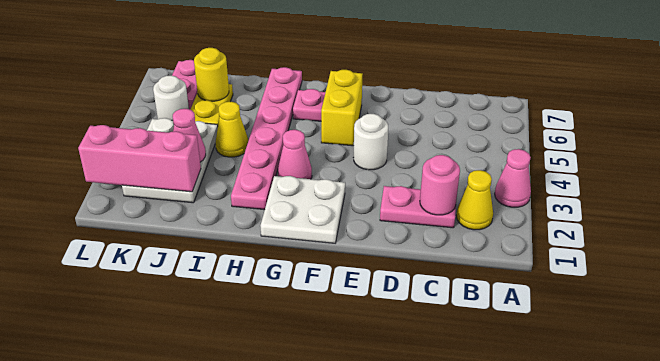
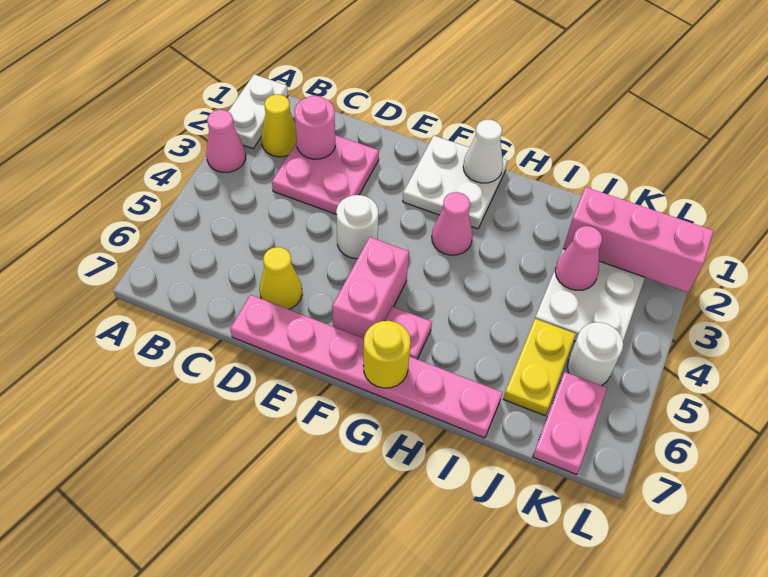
none -> white 1x2 plate [228,74,288,149]
pink 1x2 plate [380,186,456,228] -> pink 2x2 plate [272,135,379,215]
yellow 1x2 brick [321,70,362,146] -> pink 1x2 brick [332,237,409,338]
none -> white 1x1 cone [463,120,503,183]
pink 1x6 plate [231,67,302,210] -> pink 1x6 plate turned to [230,295,502,438]
yellow 1x1 cone [215,102,249,157] -> yellow 1x1 cone moved to [260,247,302,309]
yellow 1x1 round brick [194,48,229,101] -> yellow 1x1 round brick moved to [363,321,411,388]

